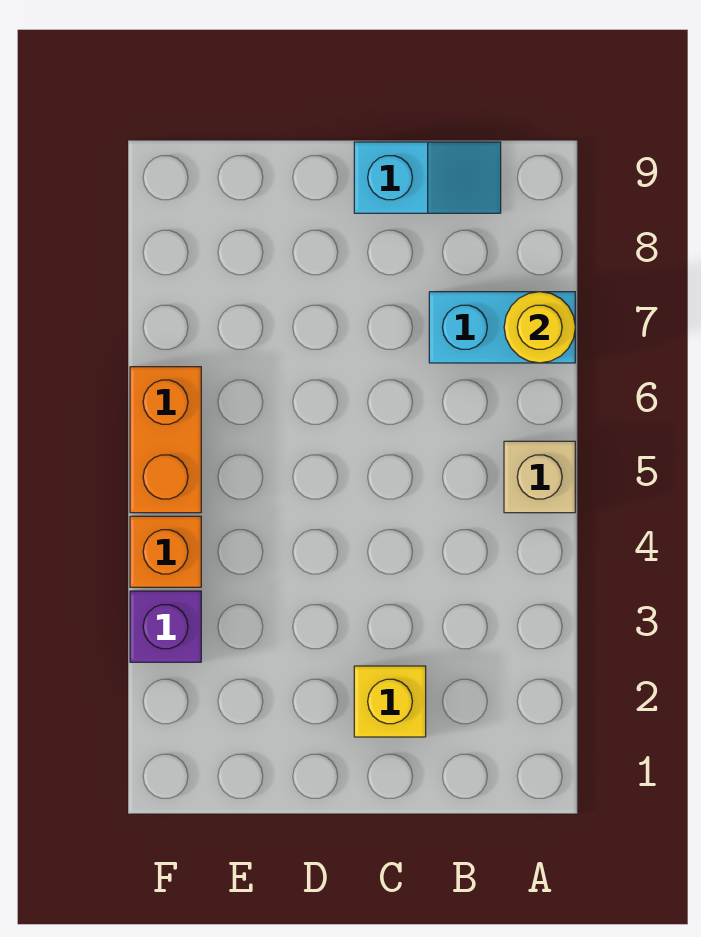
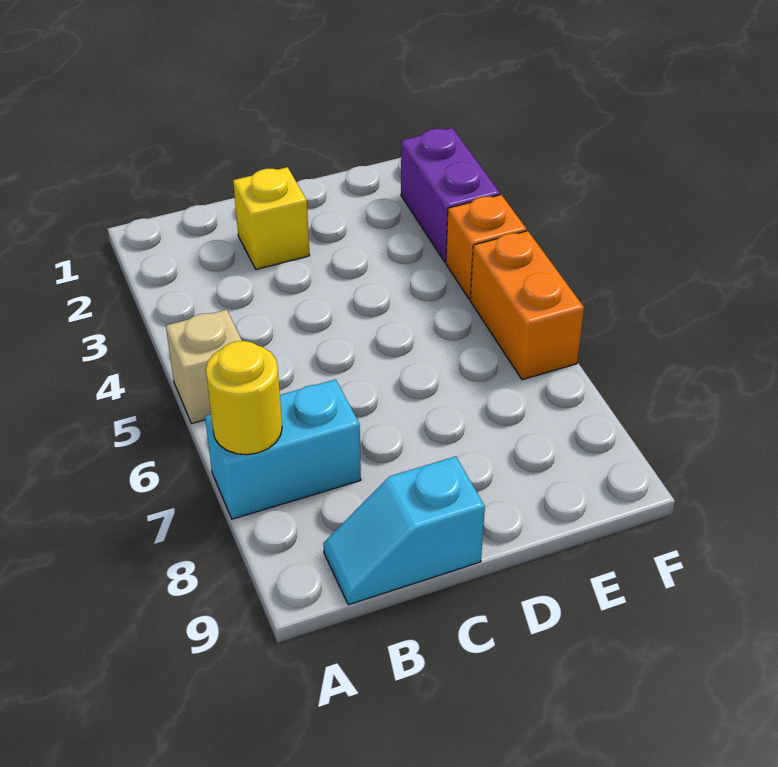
purple 1x1 brick [130,591,201,662] -> purple 1x2 brick [401,128,500,262]

